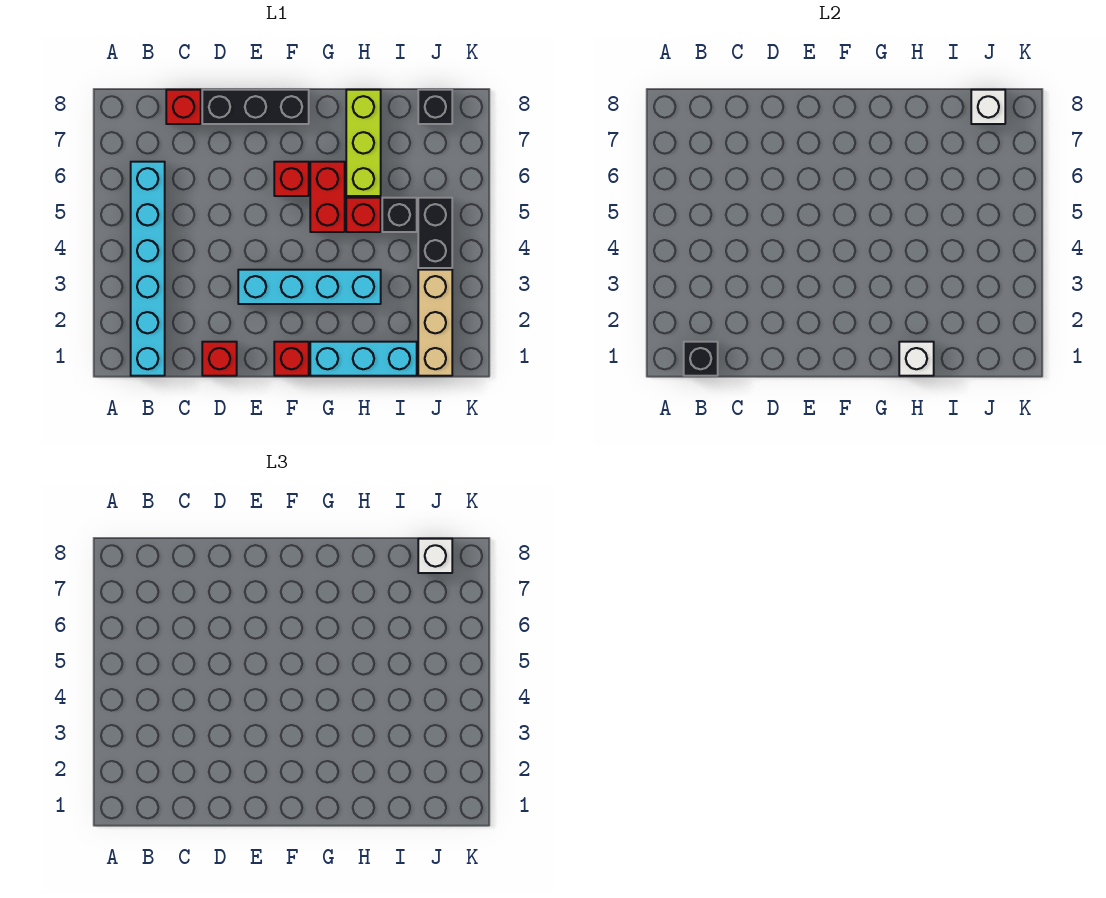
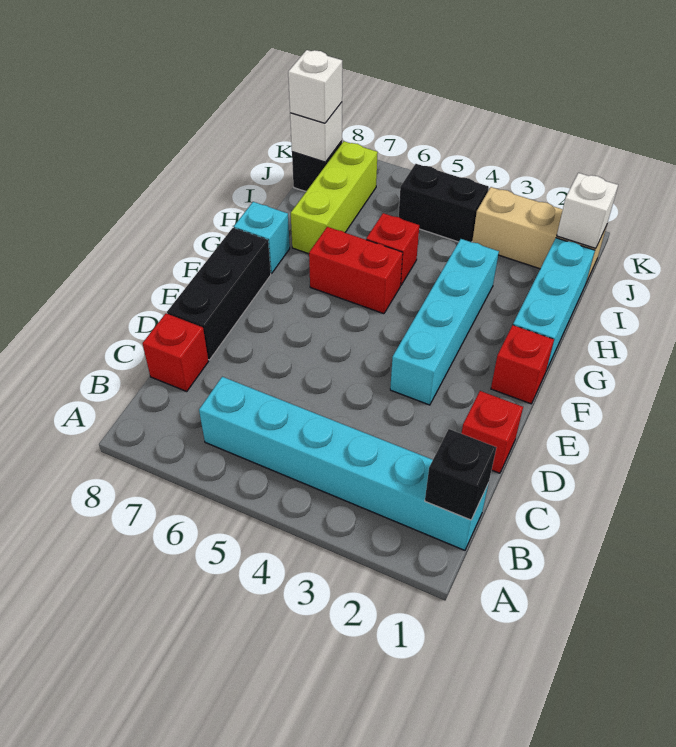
red 1x1 brick [274,162,309,196] -> none
none -> cyan 1x1 brick [234,202,290,274]
white 1x1 brick [899,342,934,376] -> white 1x1 brick moved to [557,173,618,248]
lime 1x3 brick [346,90,381,196] -> lime 1x3 brick turned to [291,141,378,254]
black 1x1 brick [382,198,417,232] -> none

